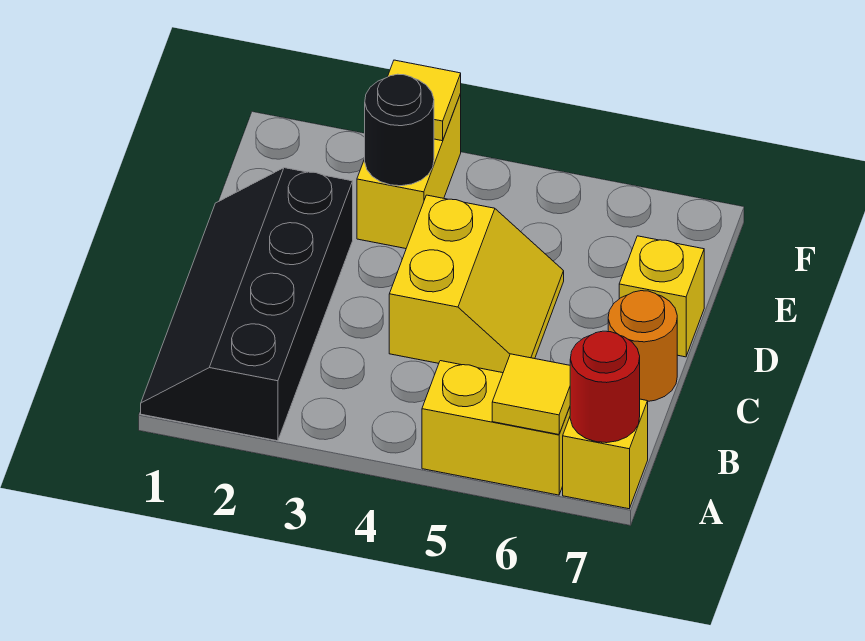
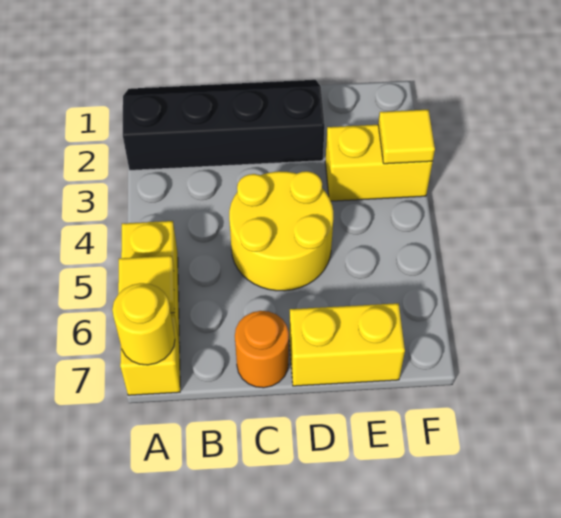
red 1x1 round brick [570,331,640,443] -> yellow 1x1 round brick [112,283,175,365]
yellow 2x2 slope [389,195,564,373] -> yellow 2x2 round brick [229,171,333,291]
yellow 1x1 brick [619,236,704,357] -> yellow 1x2 brick [289,303,405,386]
black 1x1 round brick [365,74,434,186] -> none

